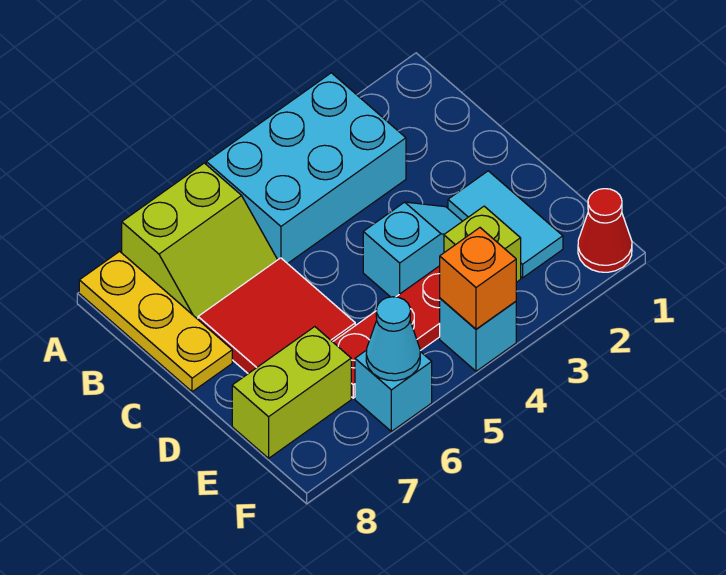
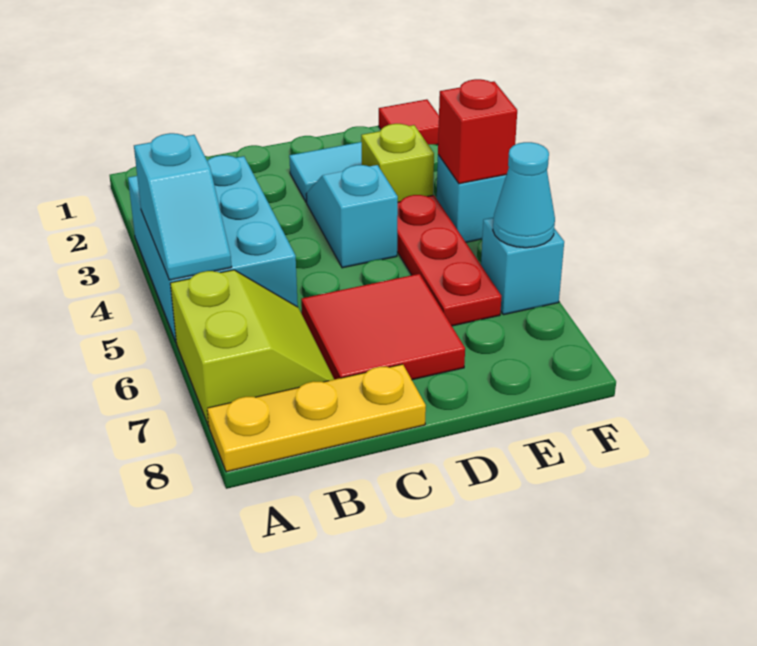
none -> cyan 1x2 slope [134,133,232,280]
lime 1x2 brick [232,327,351,458] -> none
red 1x1 cone [578,189,632,272] -> red 1x1 tile [379,99,439,145]
orange 1x1 brick [440,228,516,329] -> red 1x1 brick [438,79,517,184]

